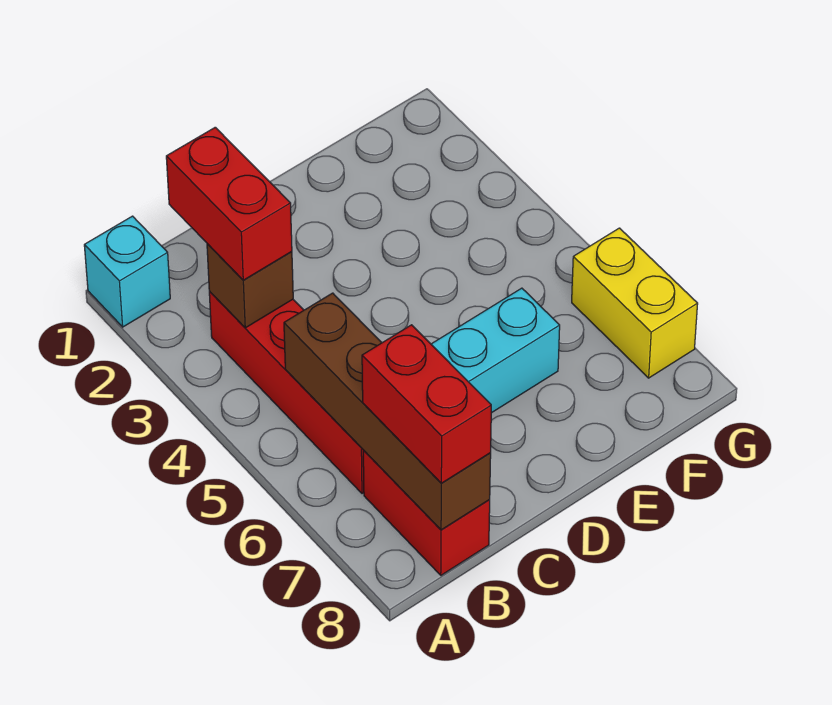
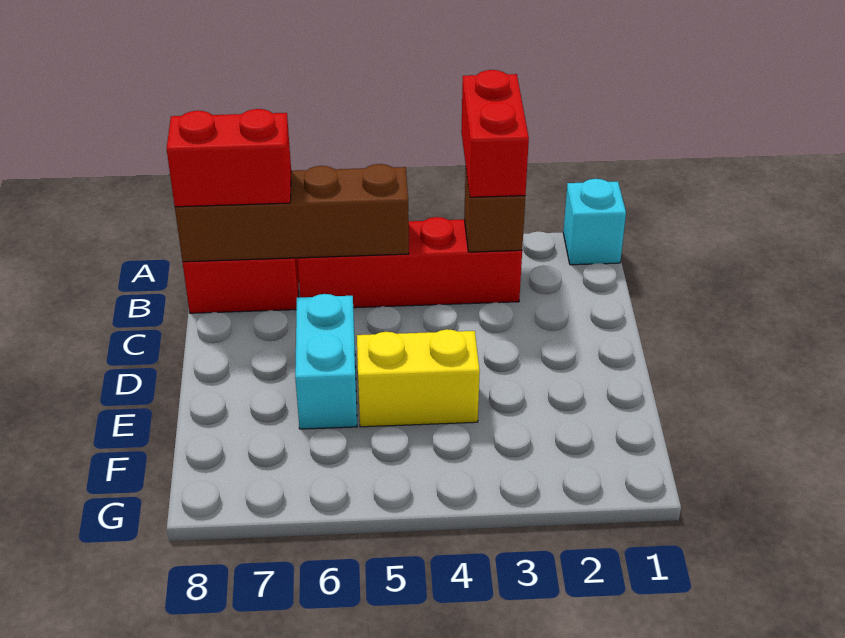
red 1x2 brick [166,127,292,280] -> red 1x2 brick turned to [461,70,529,197]
yellow 1x2 brick [572,228,698,378] -> yellow 1x2 brick moved to [357,329,480,427]

